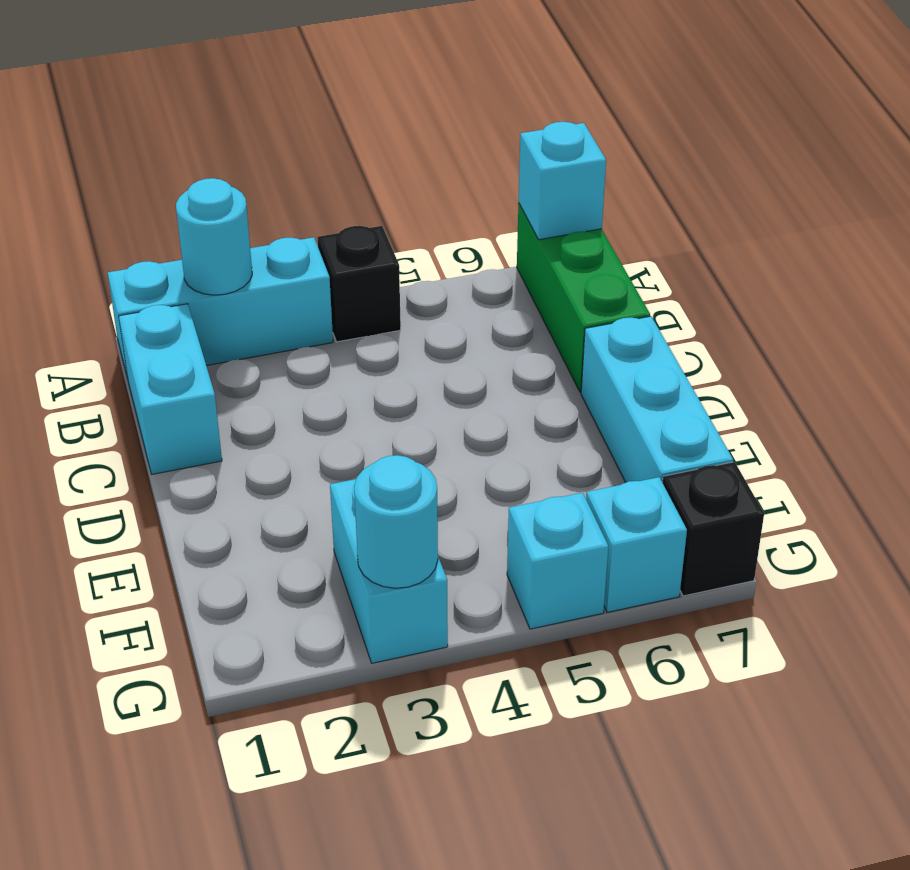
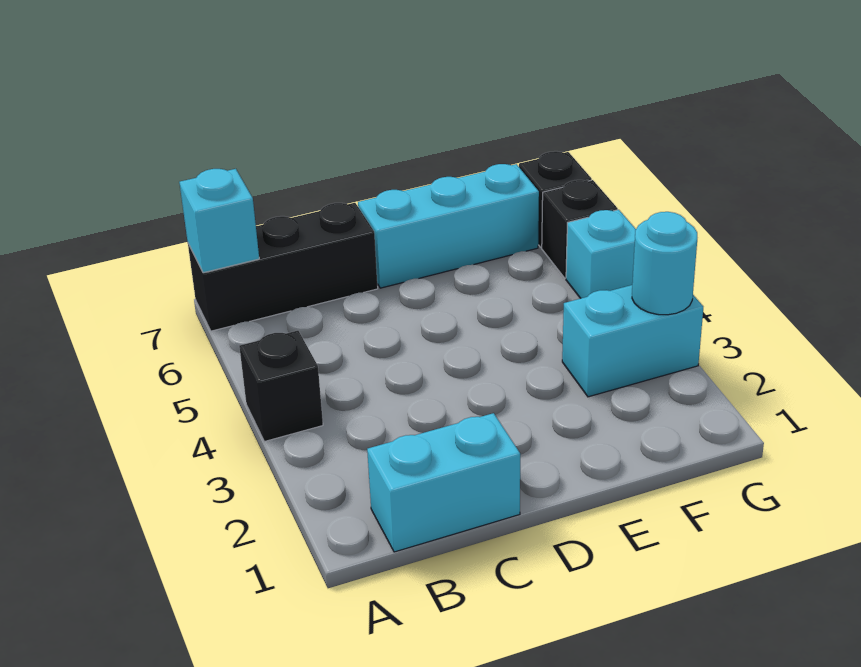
cyan 1x3 brick [108,237,333,375] -> none
cyan 1x1 round brick [176,178,252,295] -> none
green 1x3 brick [517,203,650,392] -> black 1x3 brick [188,203,378,331]
cyan 1x1 brick [586,477,687,612] -> black 1x1 brick [542,180,618,278]

